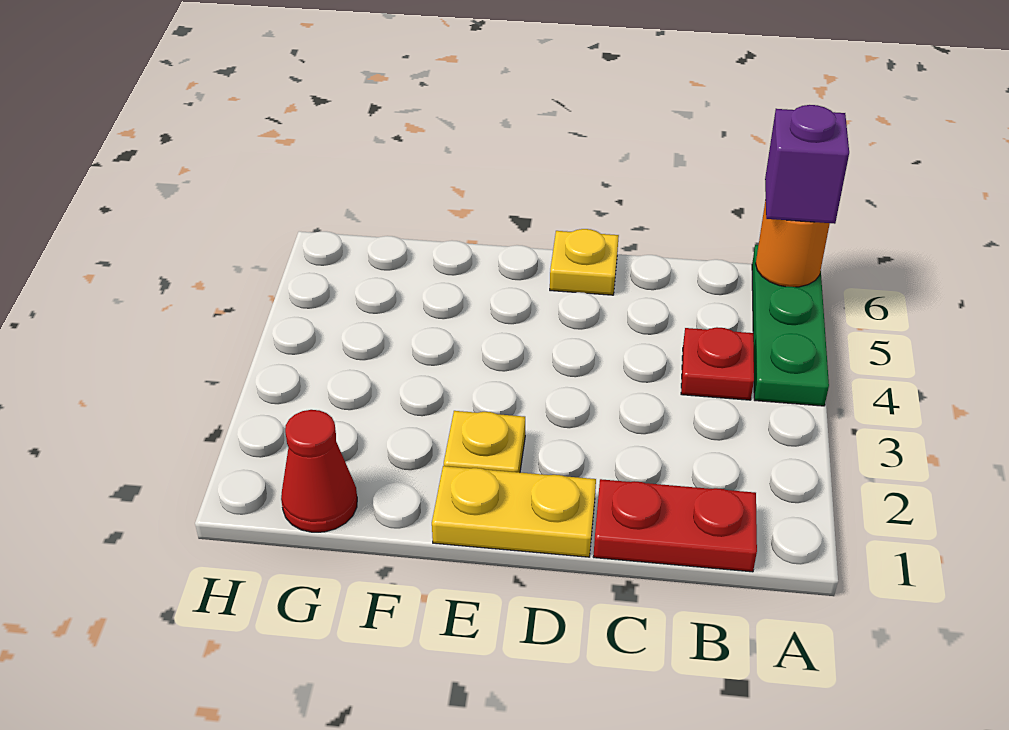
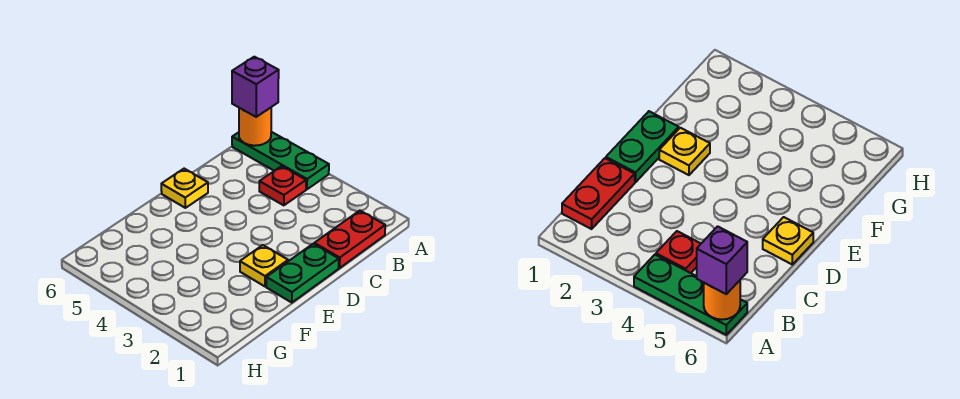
yellow 1x2 plate [432,466,596,557] -> green 1x2 plate [266,244,339,303]
red 1x1 cone [281,410,357,532] -> none

